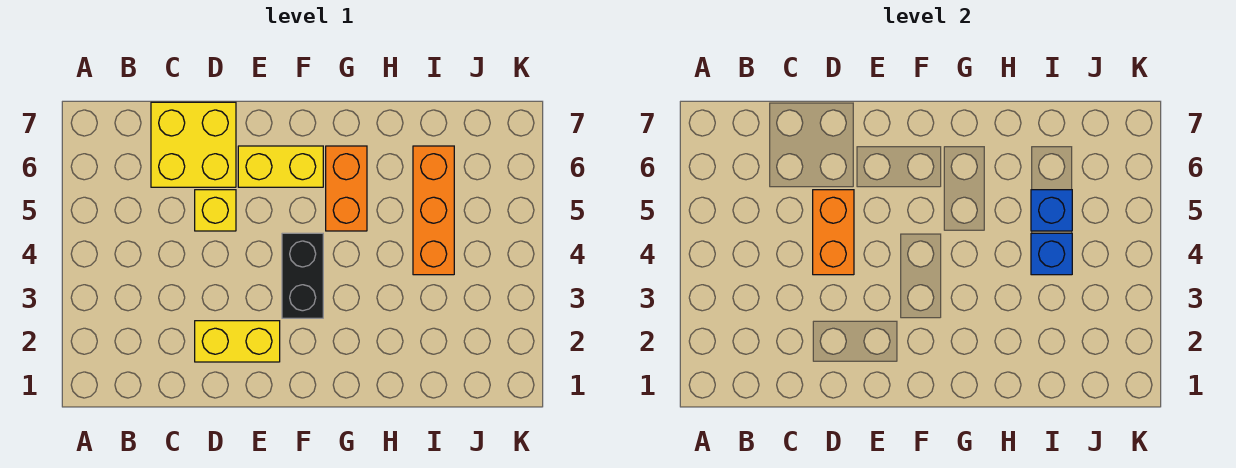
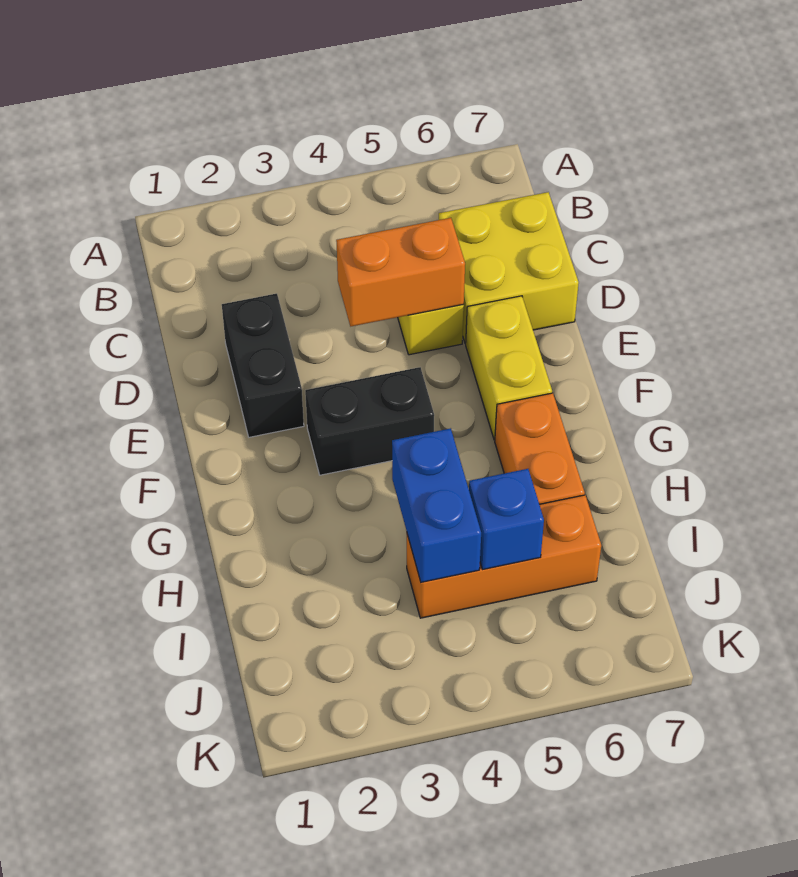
yellow 1x2 brick [195,321,280,362] -> black 1x2 brick [222,294,304,437]
orange 1x2 brick [326,146,367,231] -> orange 1x2 brick turned to [495,393,585,504]
blue 1x1 brick [1031,233,1072,275] -> blue 1x2 brick [392,428,481,582]

